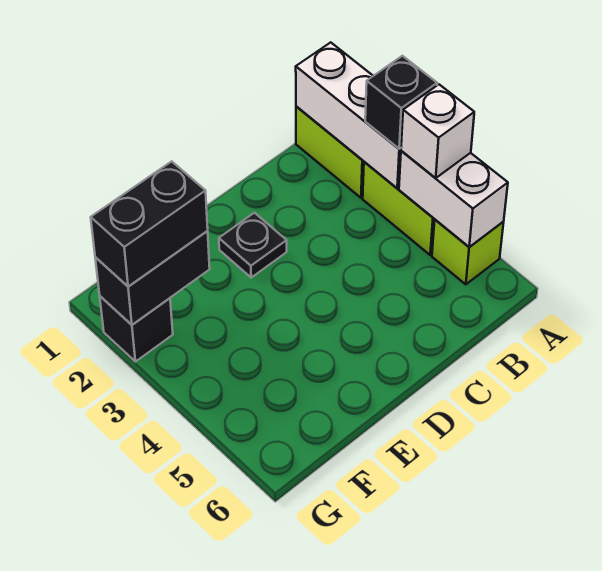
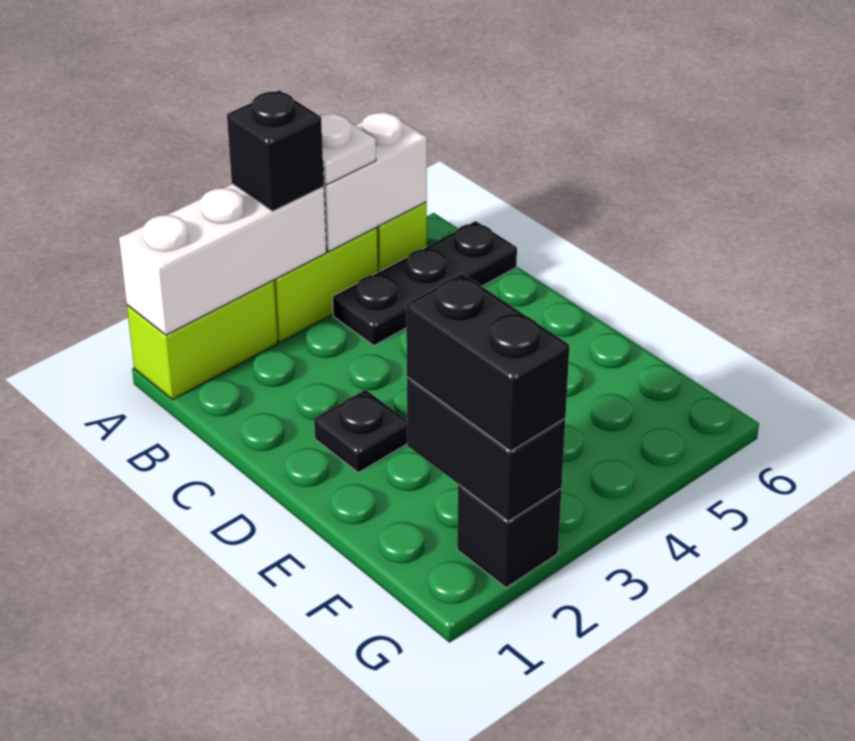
white 1x1 brick [401,85,474,178] -> white 1x1 plate [320,113,376,185]
none -> black 1x3 plate [333,221,517,346]

